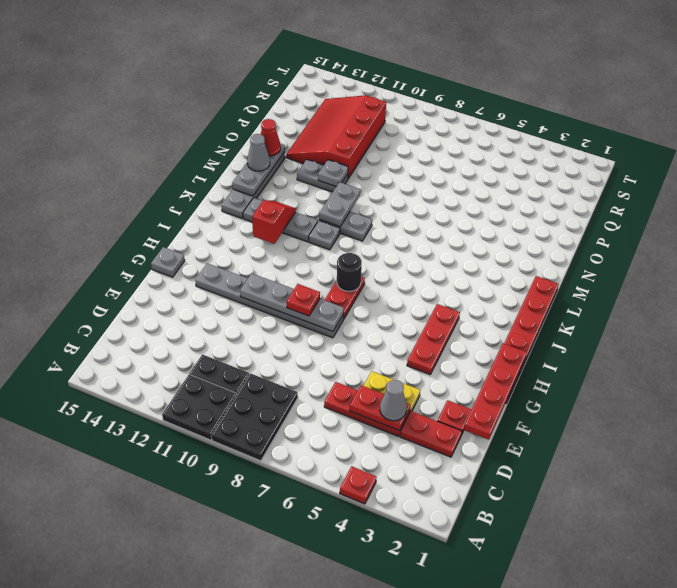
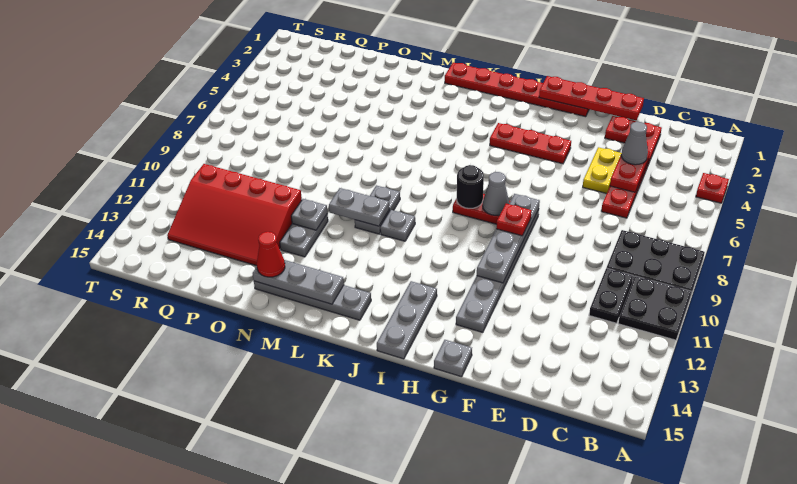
red 1x2 slope [252,200,296,244] -> none
grey 1x3 plate [243,198,318,242] -> grey 1x3 plate moved to [377,281,437,359]
grey 1x1 cone [247,134,270,171] -> grey 1x1 cone moved to [483,172,509,215]

